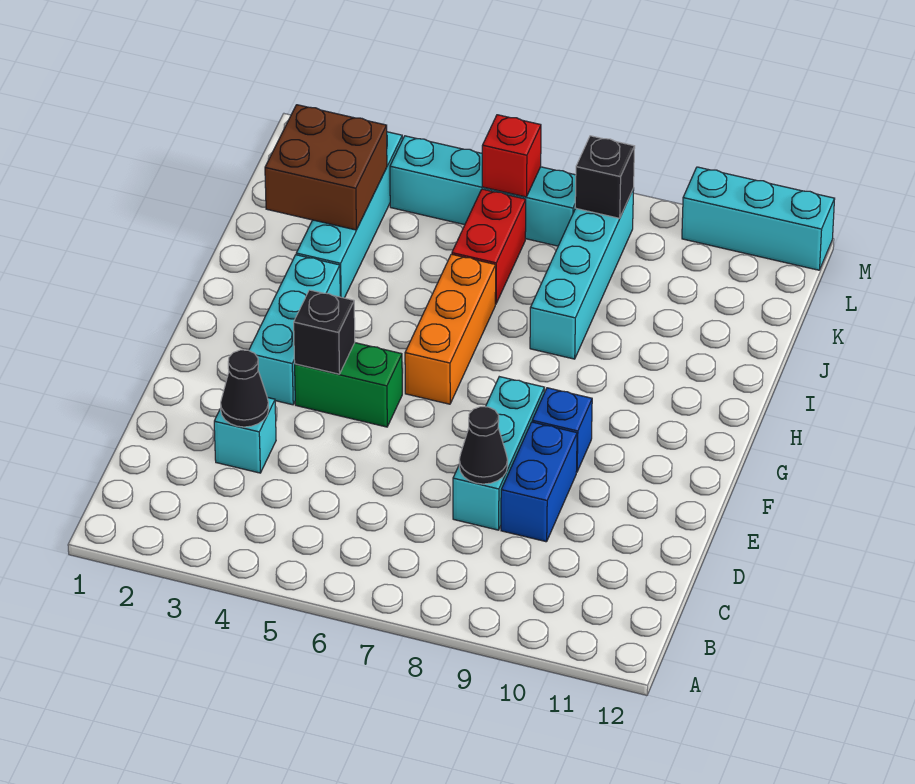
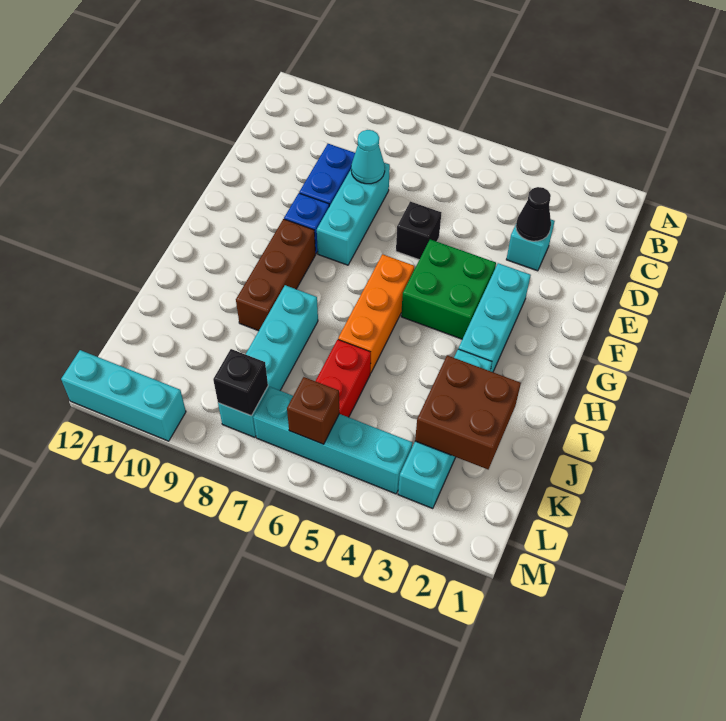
black 1x1 cone [459,407,508,484] -> cyan 1x1 cone [351,130,385,184]
green 1x2 brick [295,343,402,427] -> green 2x2 brick [401,239,496,339]
black 1x1 brick [294,290,355,374] -> black 1x1 brick moved to [396,202,441,260]
none -> brown 1x3 brick [236,219,315,331]
red 1x1 brick [482,115,541,197] -> brown 1x1 brick [287,377,339,444]

